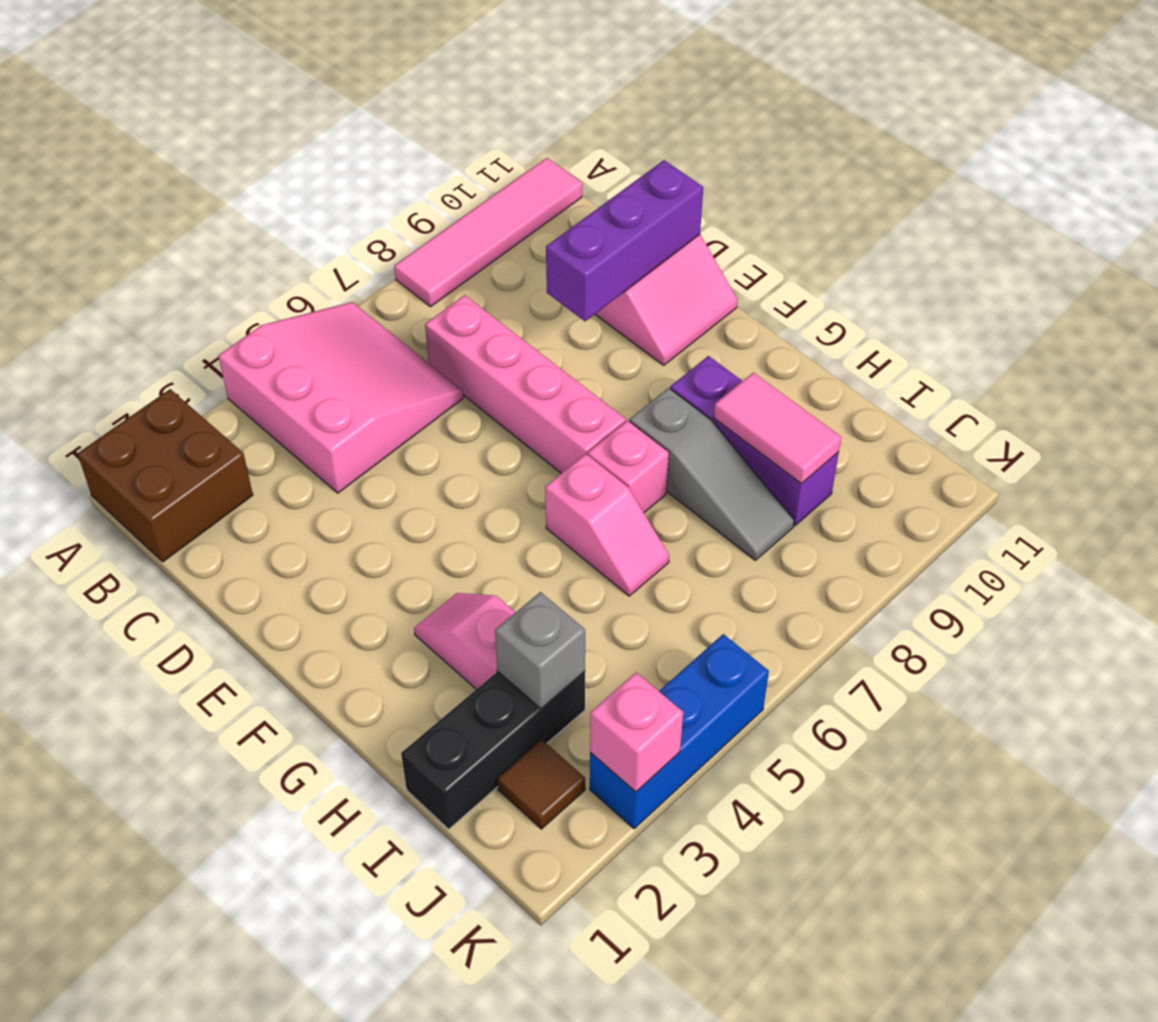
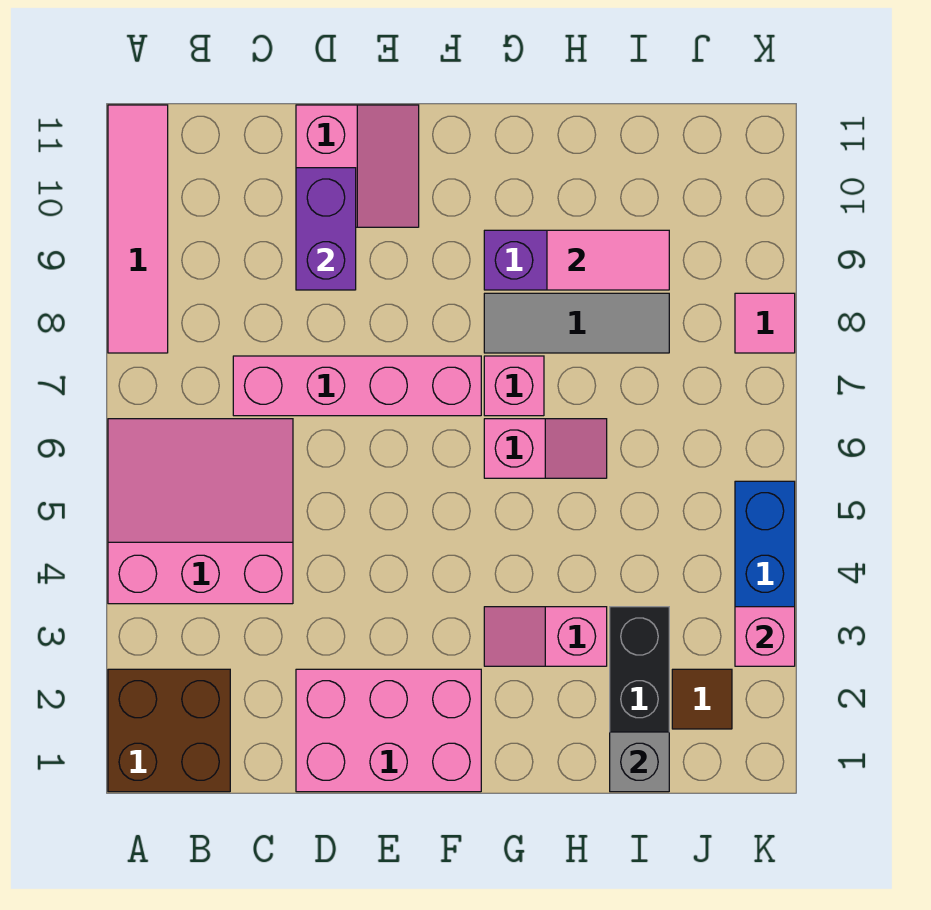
none -> pink 2x3 brick [296,669,481,792]
purple 1x3 brick [546,160,703,321] -> purple 1x2 brick [296,168,356,290]
grey 1x3 slope [630,388,794,560] -> grey 1x3 tile [484,293,669,353]
grey 1x1 brick [495,592,585,709] -> grey 1x1 brick moved to [610,732,669,792]
none -> pink 1x1 tile [735,293,795,353]

